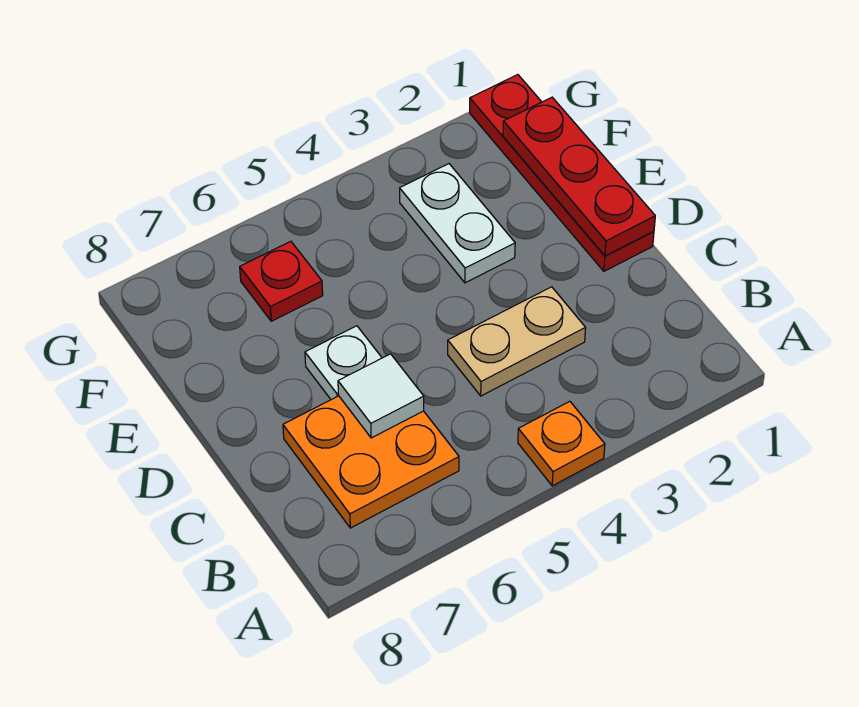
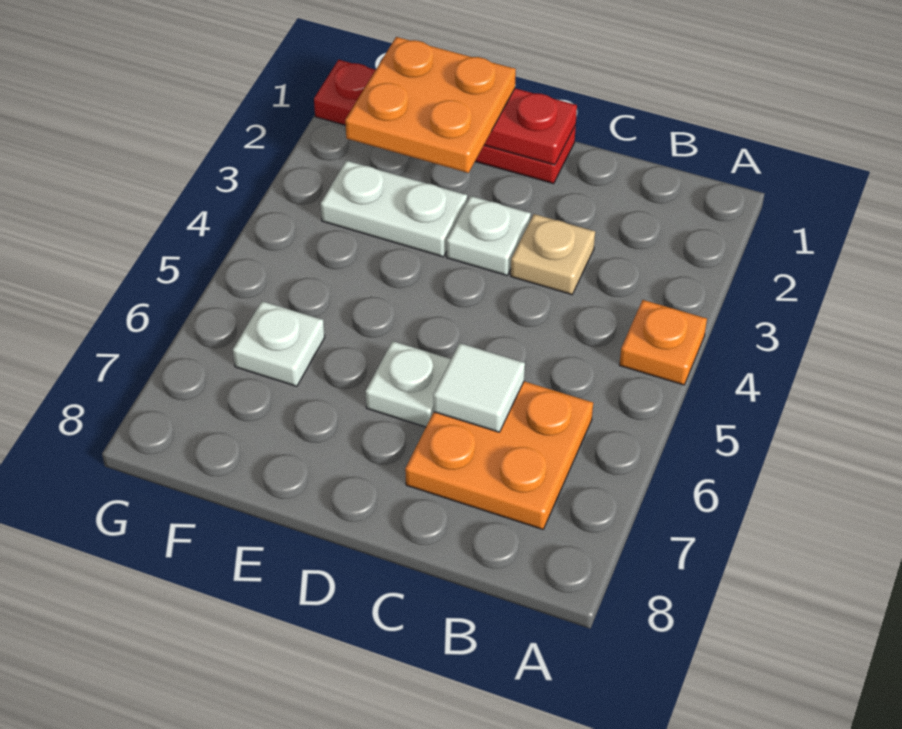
tan 1x2 plate [448,287,586,396] -> tan 1x1 plate [511,214,595,295]
none -> white 1x1 plate [447,196,531,275]
none -> orange 2x2 plate [345,37,516,173]
red 1x1 plate [240,241,323,321] -> white 1x1 plate [233,301,325,386]

